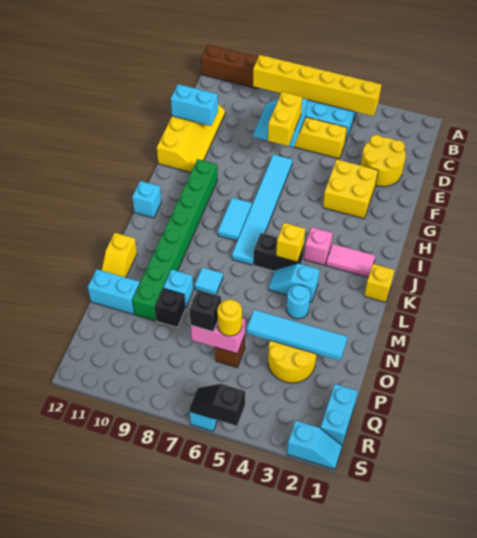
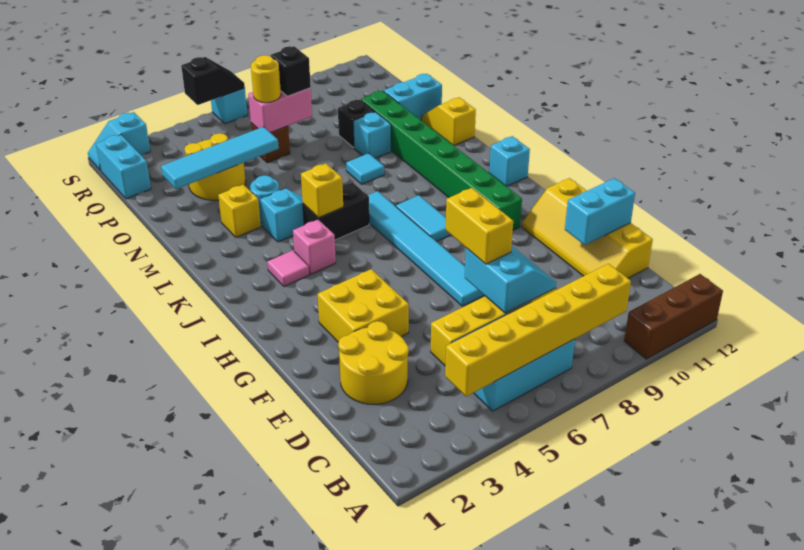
pink 1x2 tile [326,244,375,277] -> pink 1x1 tile [267,250,309,286]
yellow 1x1 brick [364,264,394,302] -> yellow 1x1 brick moved to [218,185,261,237]

